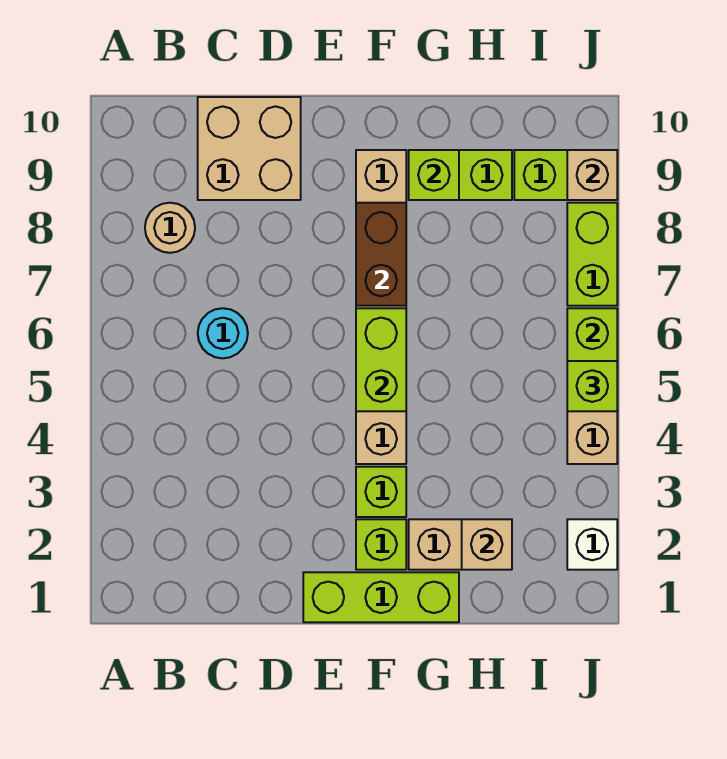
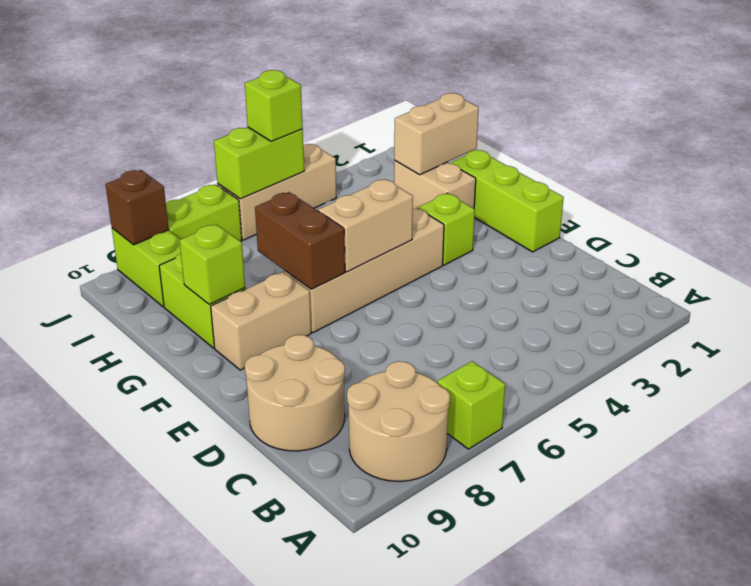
tan 1x1 round brick [145,203,195,253] -> tan 2x2 round brick [347,361,450,481]
cyan 1x1 round brick [198,308,248,358] -> none
tan 2x2 brick [198,97,301,200] -> tan 2x2 round brick [245,335,345,451]
lime 1x1 brick [356,519,406,570] -> lime 1x1 brick moved to [438,361,505,449]
lime 1x2 brick [356,308,406,411] -> tan 1x2 brick [318,179,413,272]
brown 1x2 brick [356,203,406,306] -> brown 1x2 brick turned to [255,192,345,289]
tan 1x1 brick [462,519,512,570] -> tan 1x2 brick [394,93,479,175]
white 1x1 brick [567,519,617,570] -> none
tan 1x1 brick [567,150,617,200] -> brown 1x1 brick [105,170,169,245]

